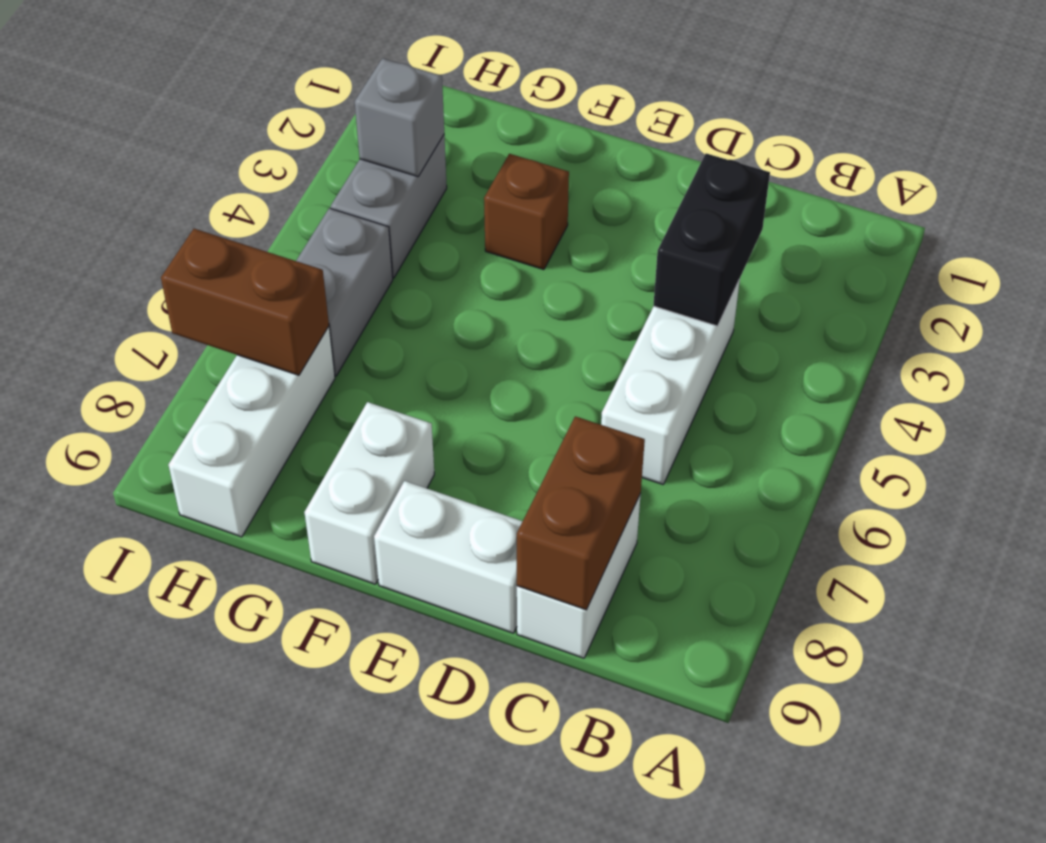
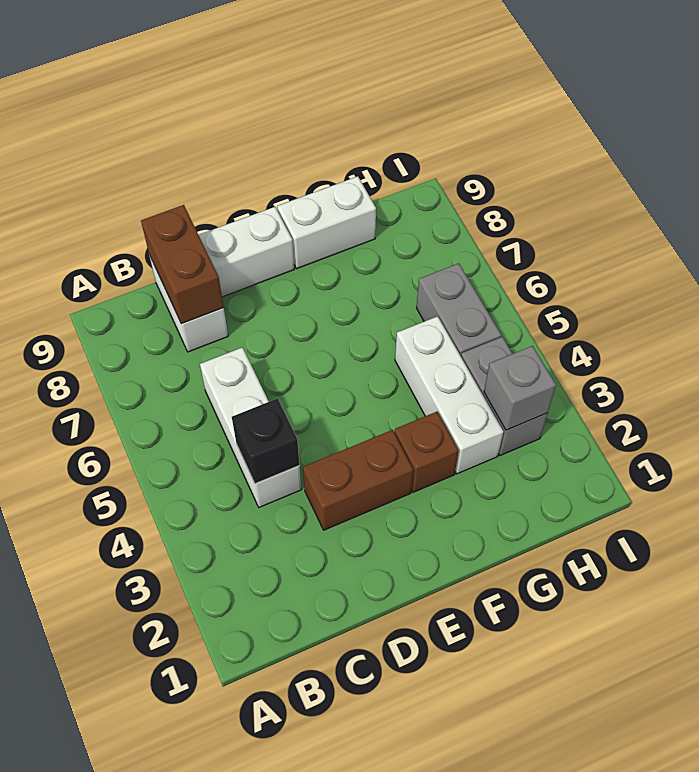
black 1x2 brick [653,153,770,326] -> black 1x1 brick [232,398,299,484]
white 1x2 brick [304,402,434,584] -> white 1x2 brick turned to [277,176,376,269]
white 1x3 brick [169,326,335,537] -> white 1x3 brick moved to [395,316,503,474]
brown 1x2 brick [161,229,329,375] -> brown 1x2 brick moved to [303,430,413,530]

